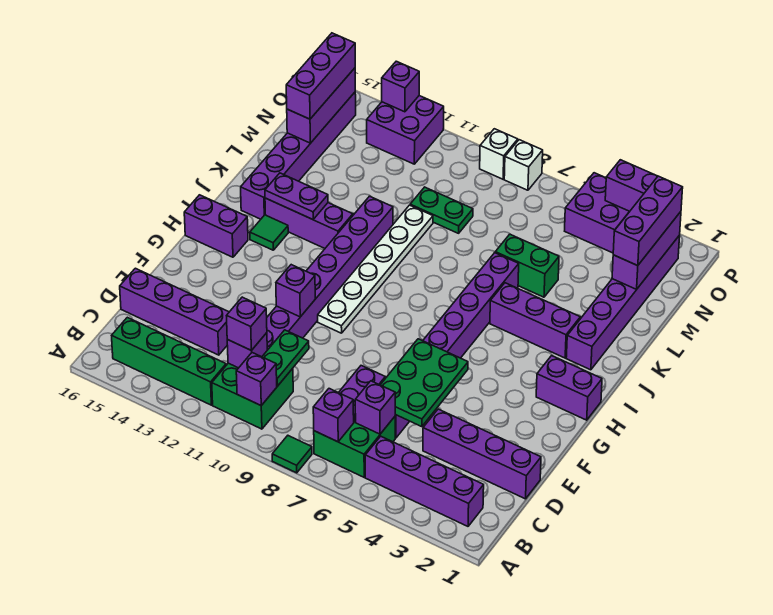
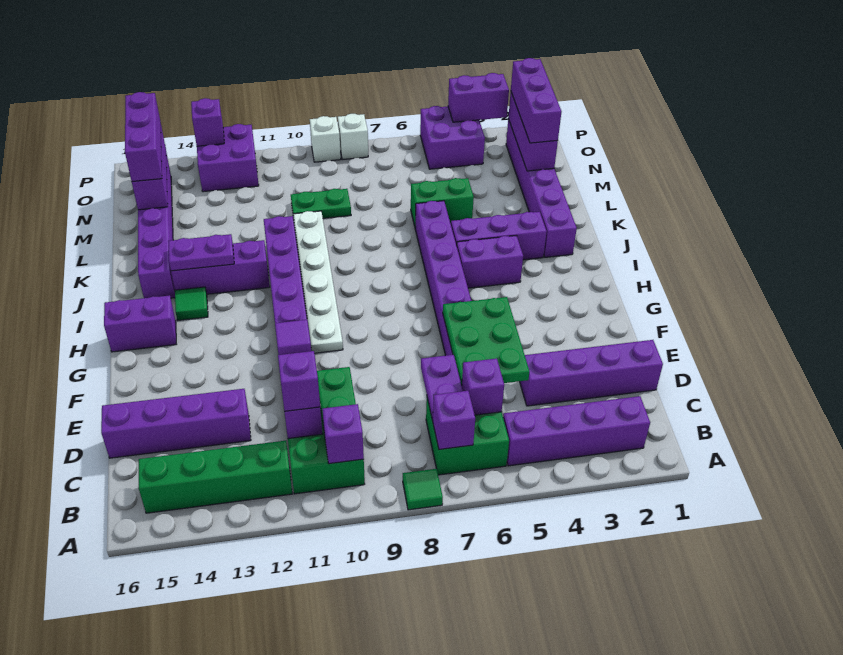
purple 1x1 brick [276,265,315,317] -> purple 1x1 tile [275,320,311,355]
purple 1x2 brick [536,356,602,420] -> purple 1x2 brick moved to [457,236,523,288]

